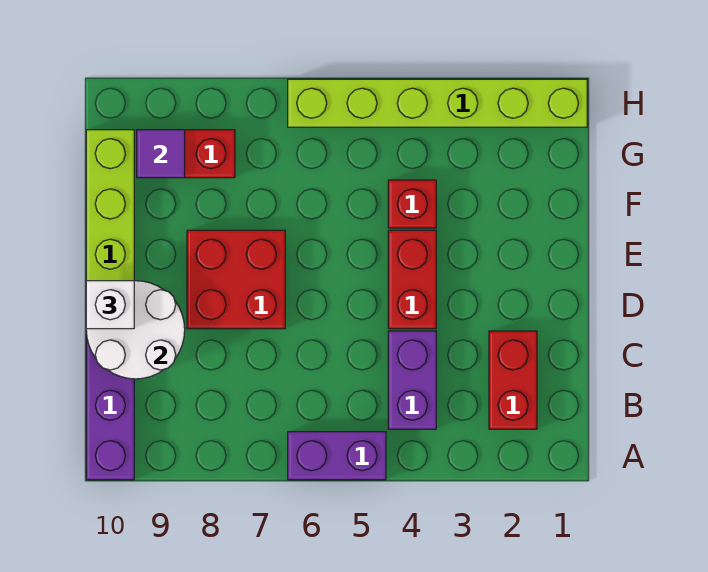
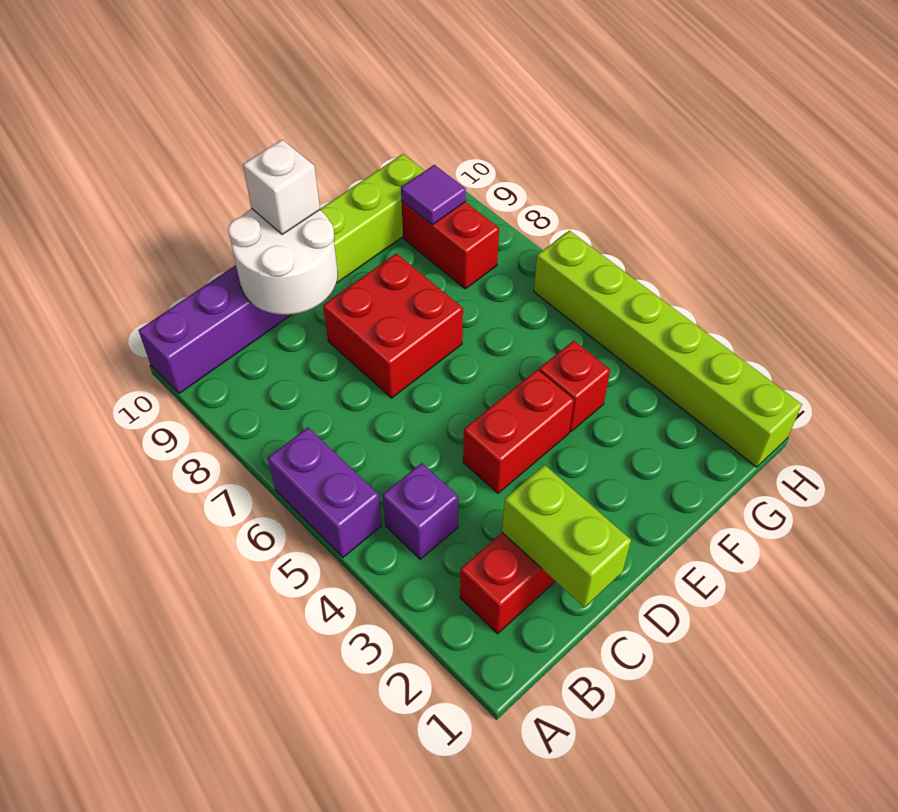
purple 1x2 brick [388,331,436,429] -> purple 1x1 brick [383,463,458,559]
none -> lime 1x2 brick [502,465,631,607]

